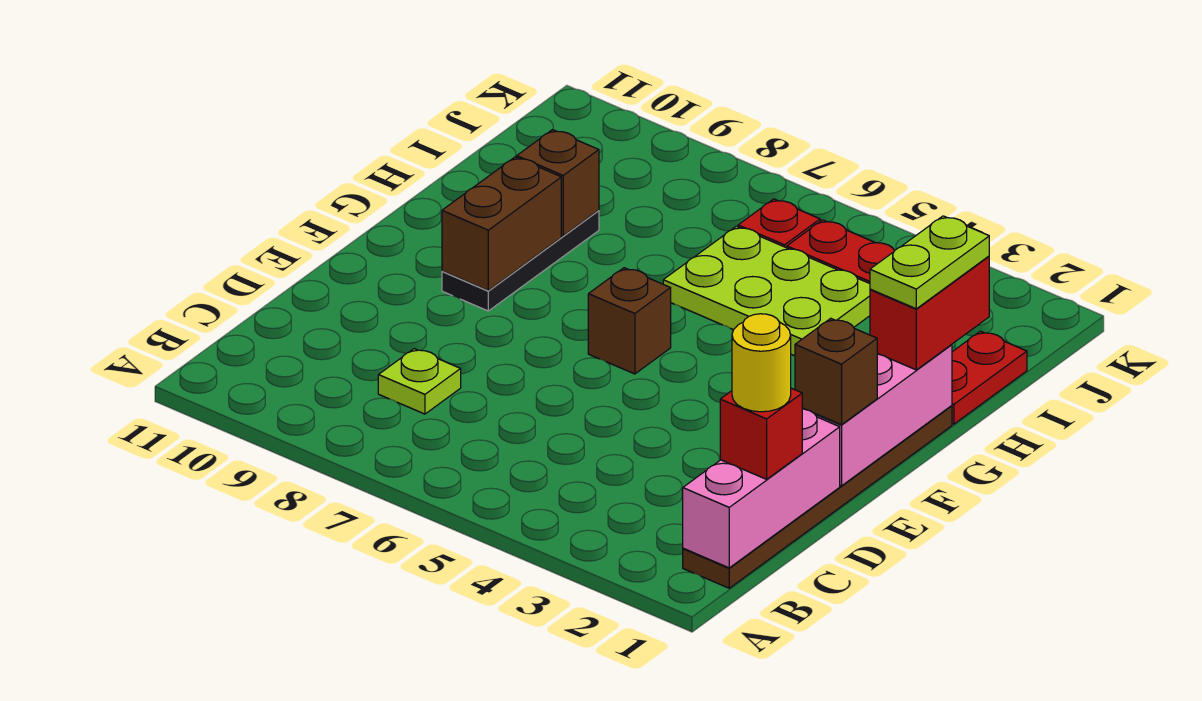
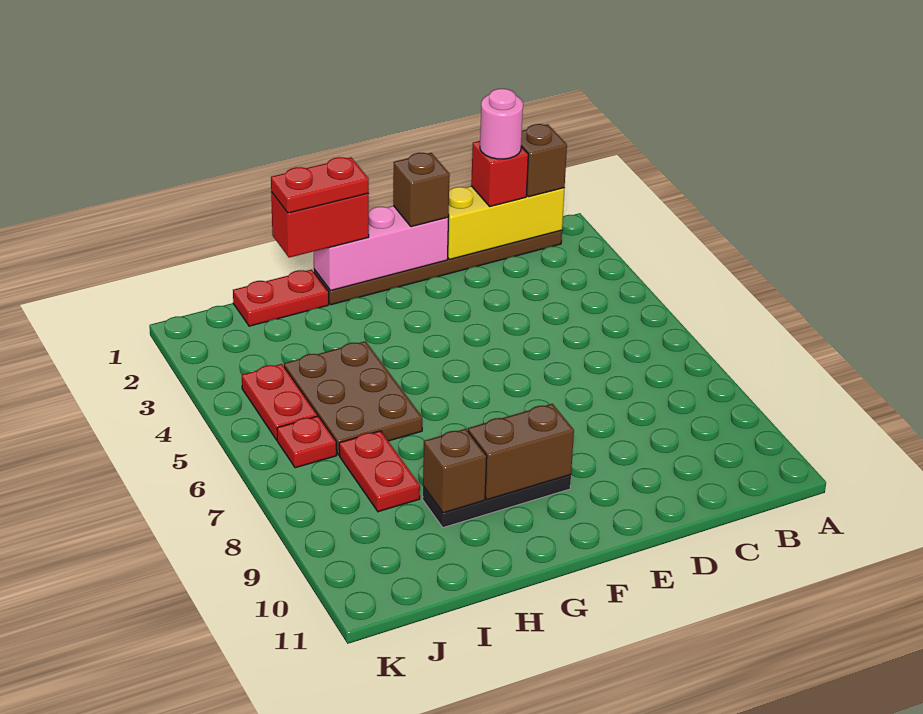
pink 1x3 brick [683,409,840,568] -> yellow 1x3 brick [448,186,565,259]
yellow 1x1 round brick [732,314,791,412] -> pink 1x1 round brick [480,89,523,159]
lime 1x1 plate [378,349,461,414] -> none
brown 1x1 brick [588,268,671,374] -> brown 1x1 brick moved to [521,124,567,197]
lime 1x2 plate [870,216,989,309] -> red 1x2 plate [271,157,369,213]
lime 2x3 plate [663,226,870,356] -> brown 2x3 plate [284,341,422,455]
none -> red 1x2 plate [339,431,420,512]

